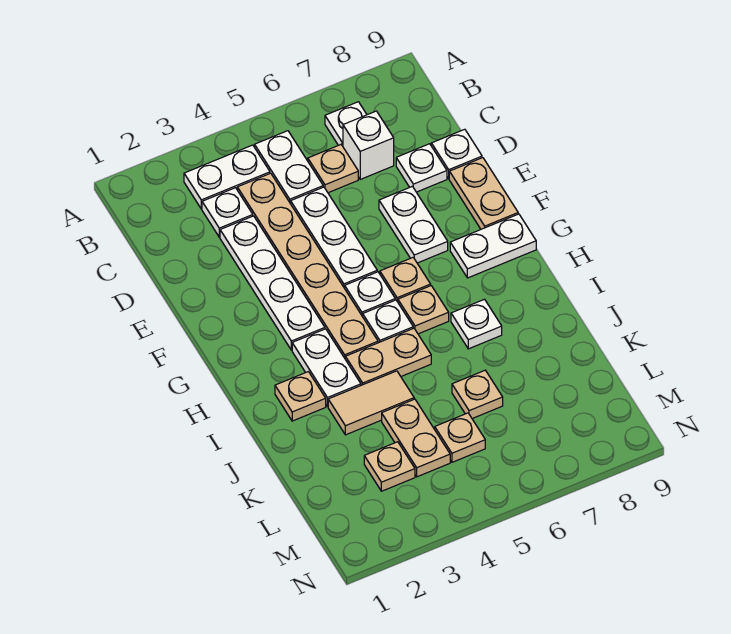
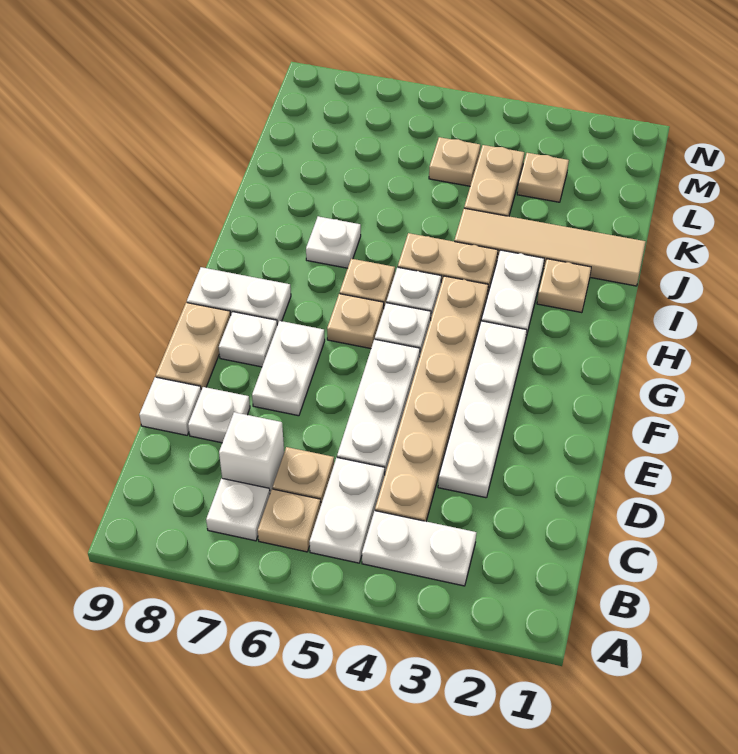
white 1x1 plate [202,188,253,237] -> white 1x1 plate moved to [219,312,277,367]
tan 1x2 tile [328,371,414,435] -> tan 1x4 tile [454,208,646,286]
tan 1x1 plate [452,370,503,419] -> tan 1x1 plate moved to [258,489,321,552]

